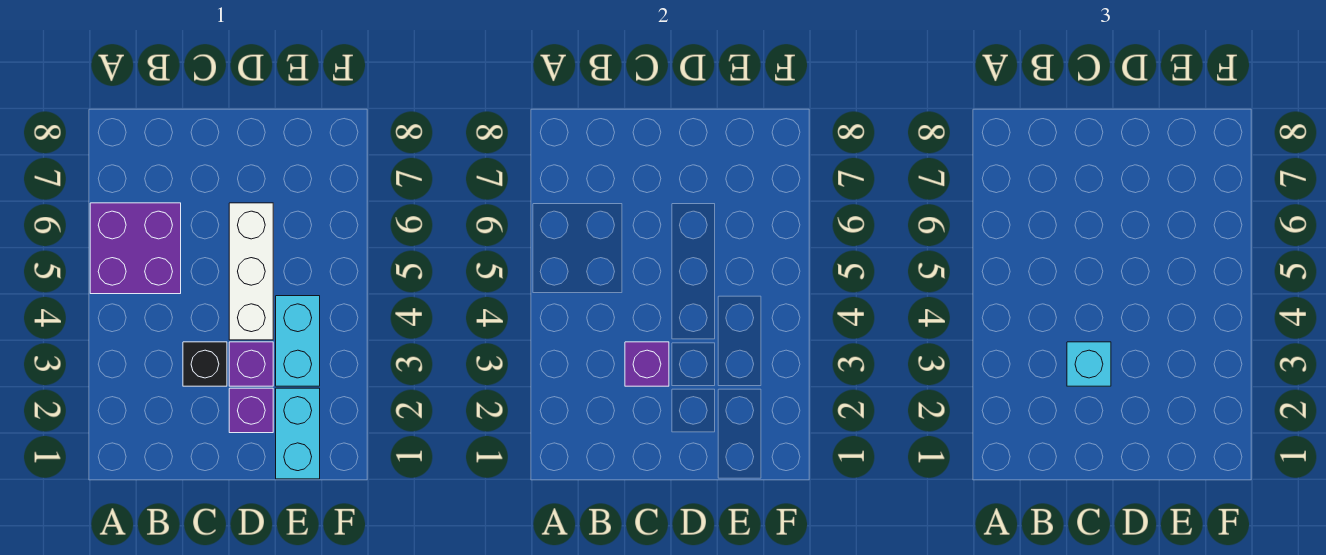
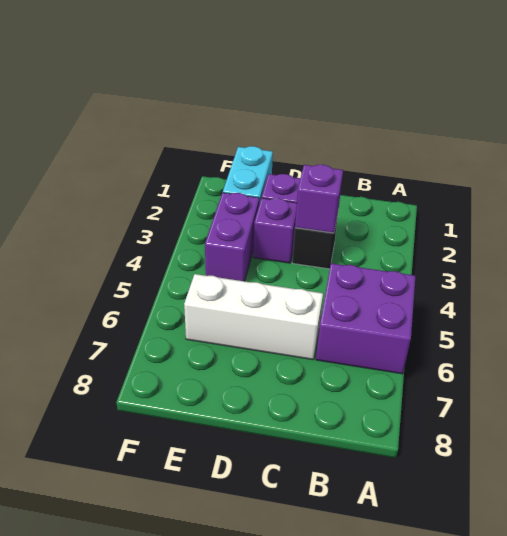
cyan 1x1 brick [1067,342,1111,386] -> none
white 1x3 brick [229,203,273,340] -> white 1x3 brick turned to [184,274,323,360]
cyan 1x2 brick [276,296,320,386] -> purple 1x2 brick [205,193,259,281]

